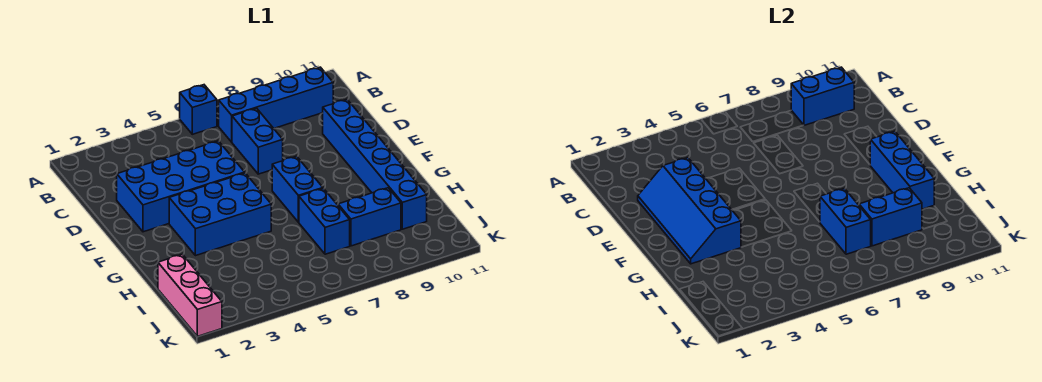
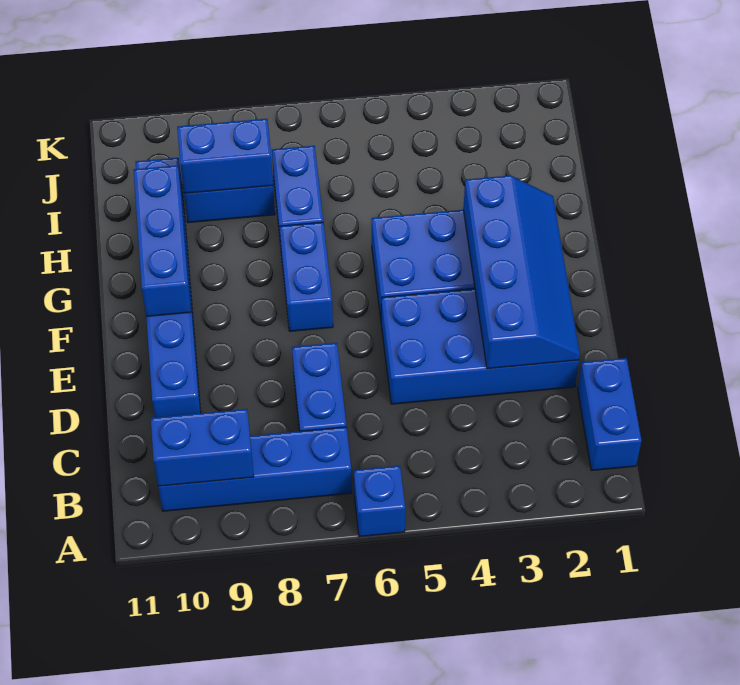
blue 1x2 brick [820,188,871,254] -> blue 1x2 brick moved to [578,358,642,470]
pink 1x3 brick [158,254,222,336] -> none

